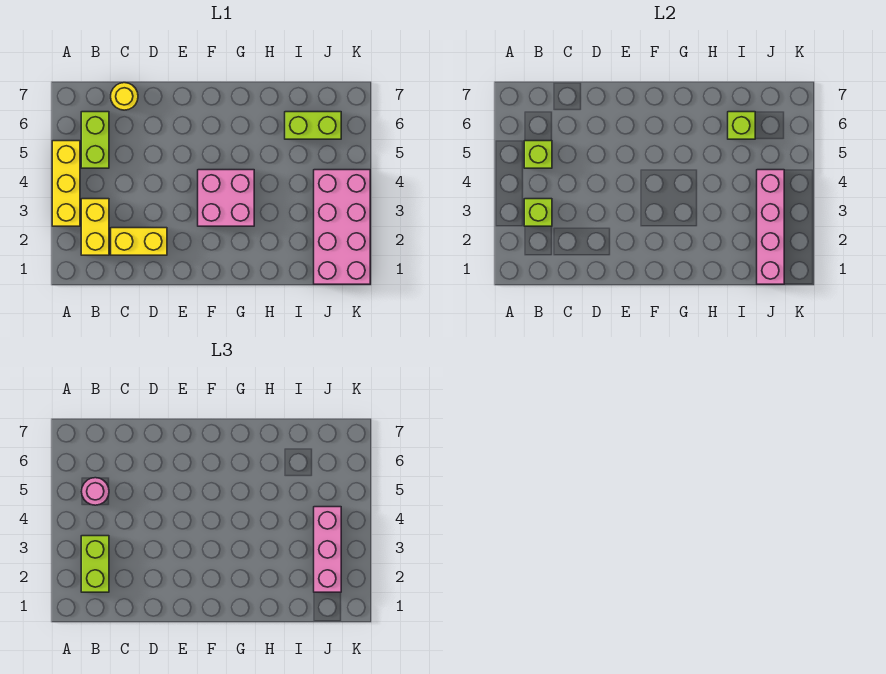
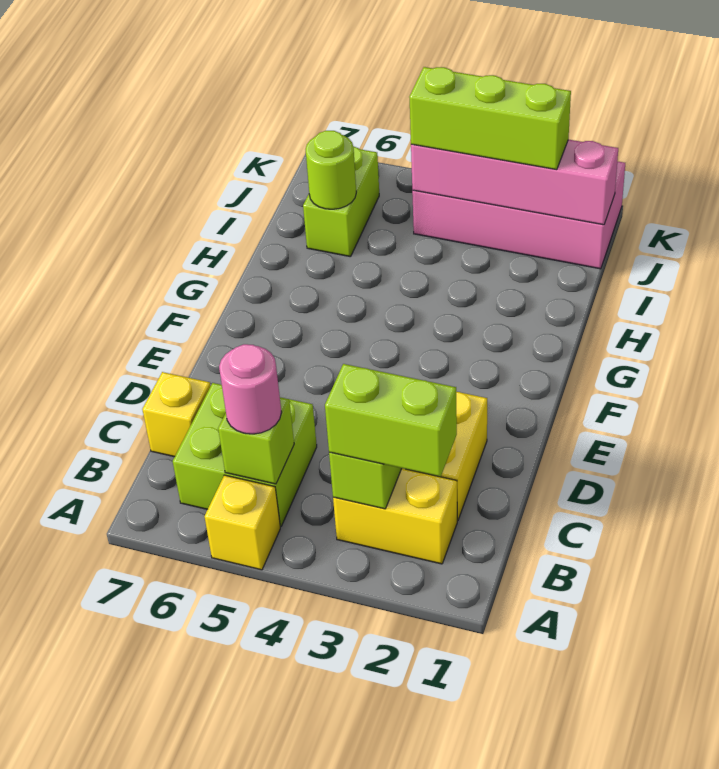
yellow 1x3 brick [52,141,80,226] -> yellow 1x1 brick [205,475,280,570]
lime 1x2 brick [81,112,109,168] -> lime 2x2 brick [173,383,317,527]
yellow 1x1 round brick [111,83,138,110] -> yellow 1x1 brick [142,372,211,457]
pink 2x2 brick [198,170,254,226] -> none
lime 1x1 brick [728,112,755,139] -> lime 1x1 round brick [306,131,356,209]
pink 1x3 brick [314,507,341,592] -> lime 1x3 brick [409,67,571,170]

